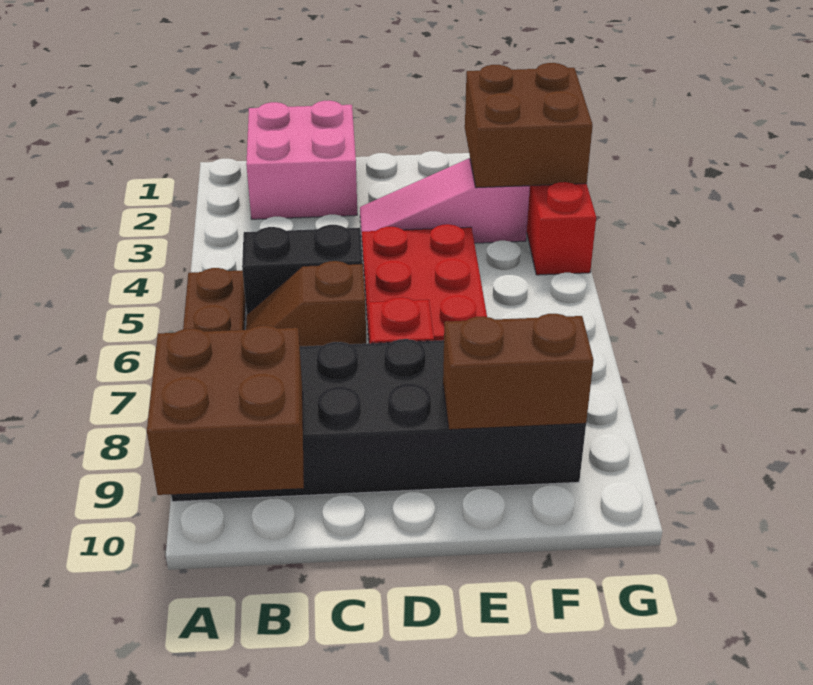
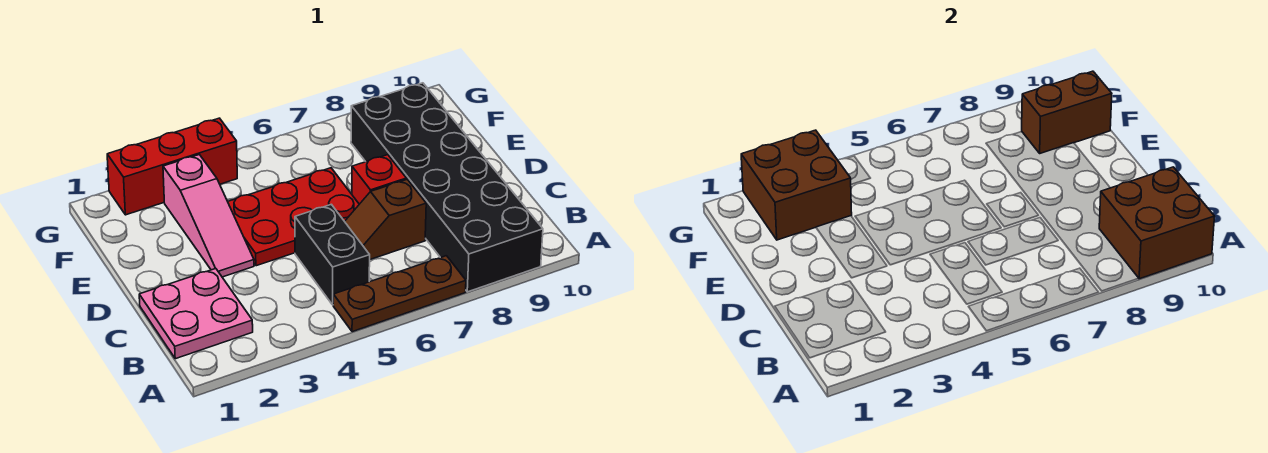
pink 2x2 brick [246,100,357,219] -> pink 2x2 plate [139,268,253,359]
brown 1x2 slope [246,261,366,346] -> brown 1x2 slope turned to [345,179,426,259]
brown 1x2 brick [443,314,594,430] -> brown 1x2 brick turned to [1022,71,1112,153]

